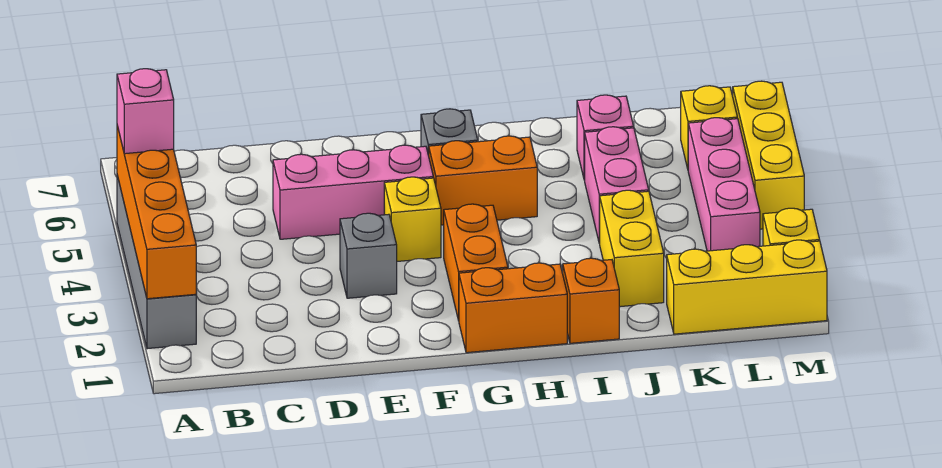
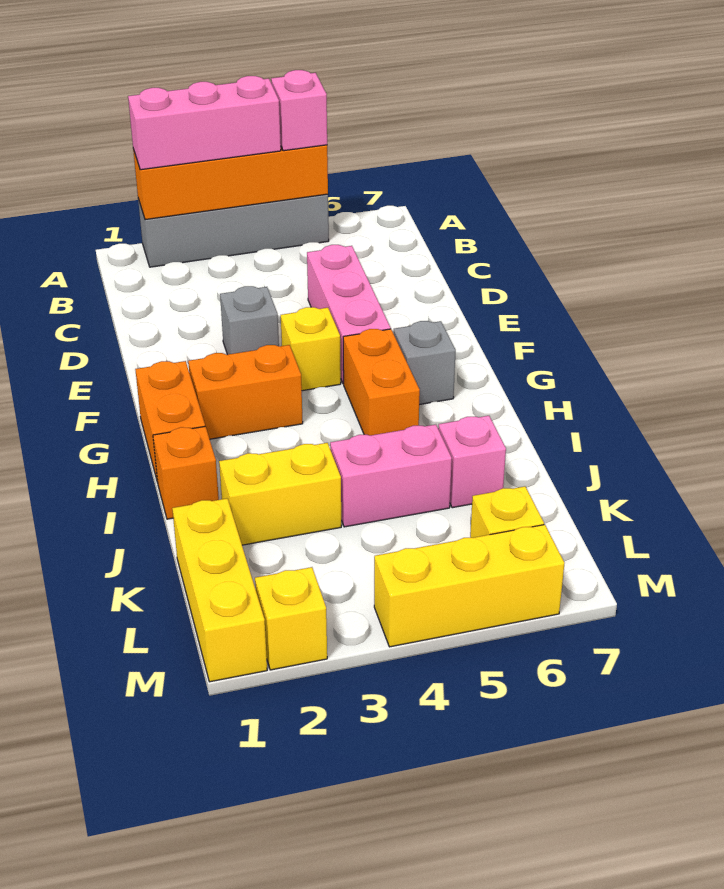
pink 1x3 brick [688,118,760,251] -> pink 1x3 brick moved to [128,76,281,170]

